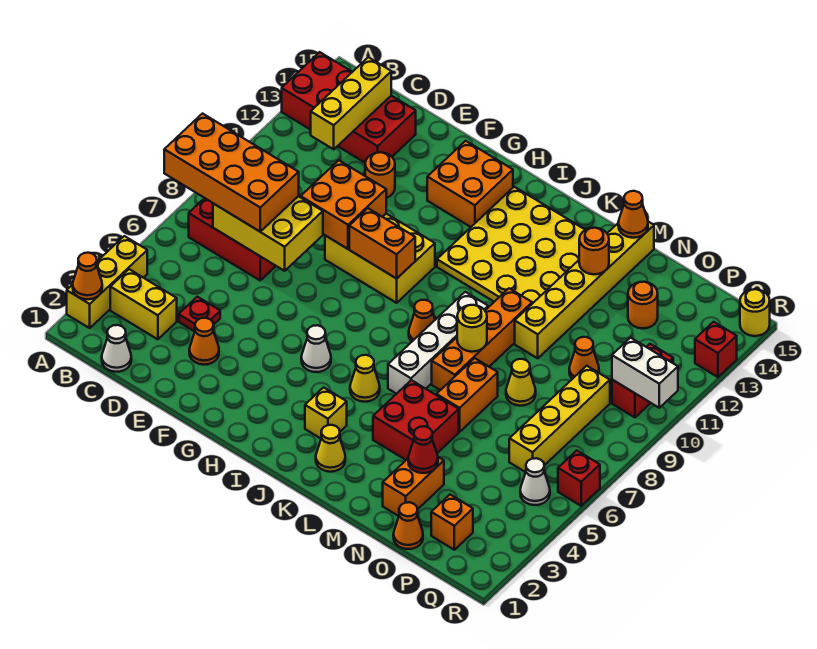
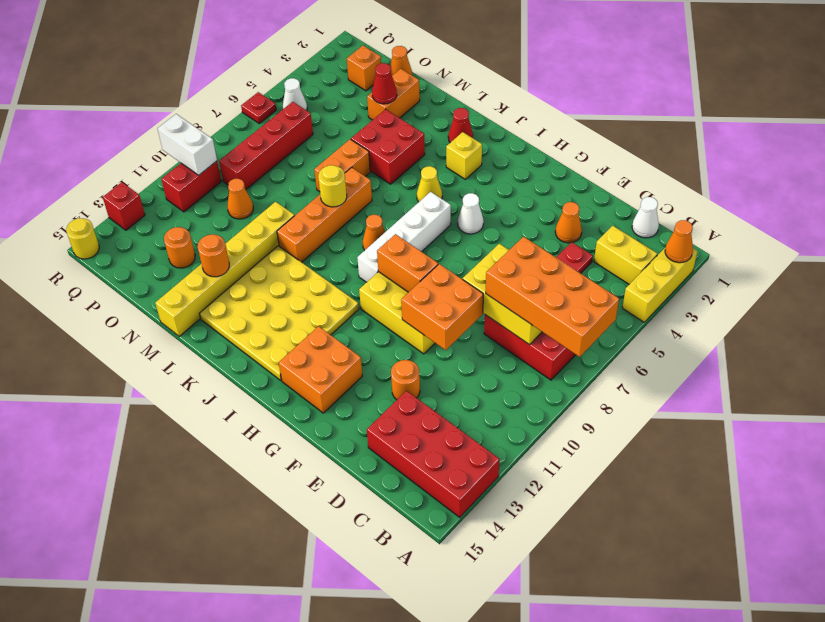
yellow 1x3 brick [311,57,391,149] -> none
yellow 1x1 cone [316,425,345,472] -> red 1x1 cone [448,108,473,143]
white 1x4 brick [388,292,488,394] -> white 1x4 brick moved to [357,192,451,282]
orange 1x1 cone [618,191,648,238] -> none
yellow 1x1 cone [506,359,536,406] -> none
yellow 1x4 brick [509,366,610,472] -> red 1x4 brick [219,102,313,189]
red 1x1 brick [558,450,600,506] -> red 1x1 plate [241,92,276,123]

